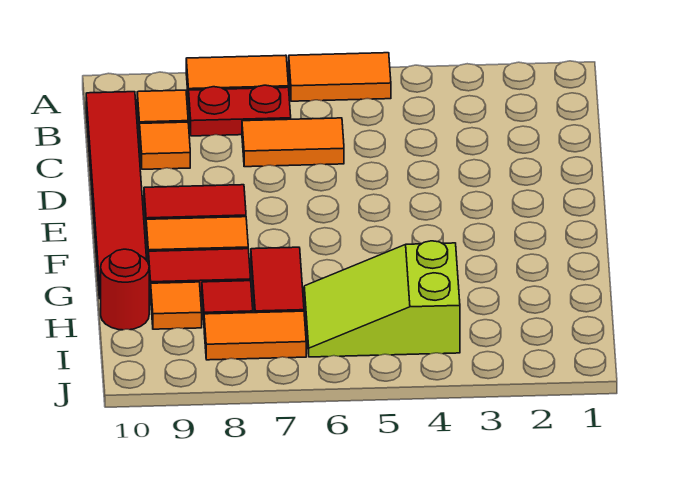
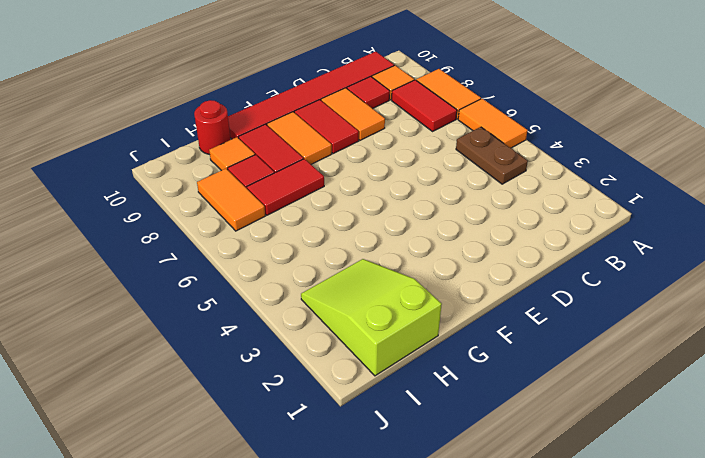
none -> brown 1x2 plate [456,127,528,184]
red 1x2 plate [189,85,291,136] -> red 1x2 tile [392,80,457,131]
orange 1x2 tile [242,118,344,167] -> orange 1x2 tile moved to [321,88,385,140]
orange 1x1 tile [140,122,190,169] -> red 1x1 tile [347,77,390,109]
lime 2x3 slope [304,241,460,357] -> lime 2x3 slope moved to [301,259,442,376]

